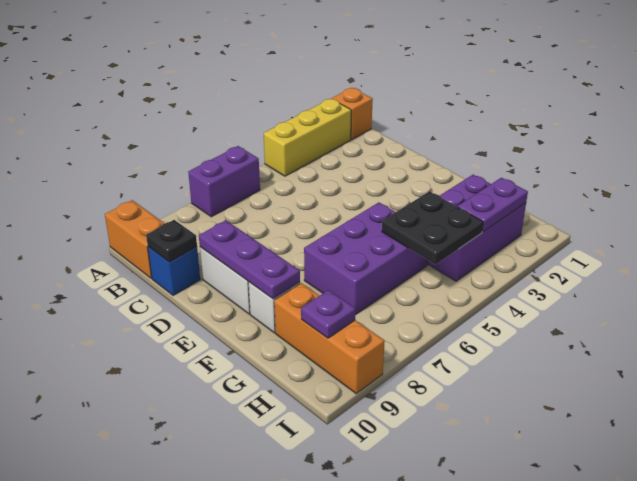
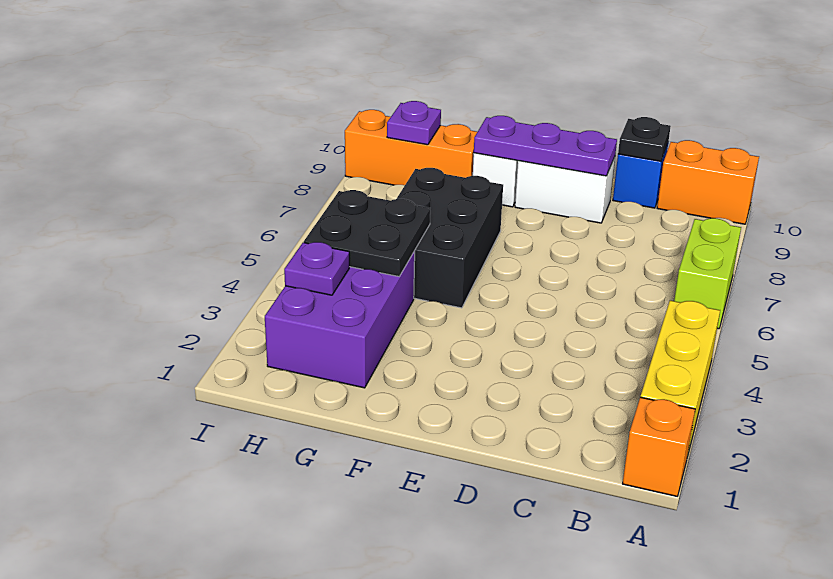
purple 1x2 brick [188,146,260,217] -> lime 1x2 brick [674,218,741,329]
purple 2x3 brick [304,202,428,315] -> black 2x3 brick [396,168,503,308]
purple 1x2 plate [458,178,528,232] -> purple 1x1 plate [284,242,349,295]

